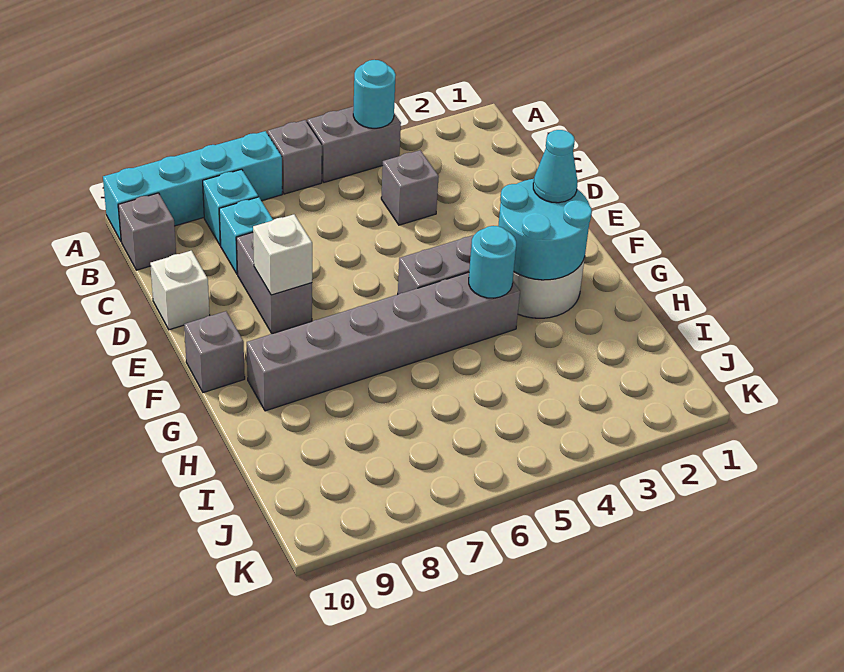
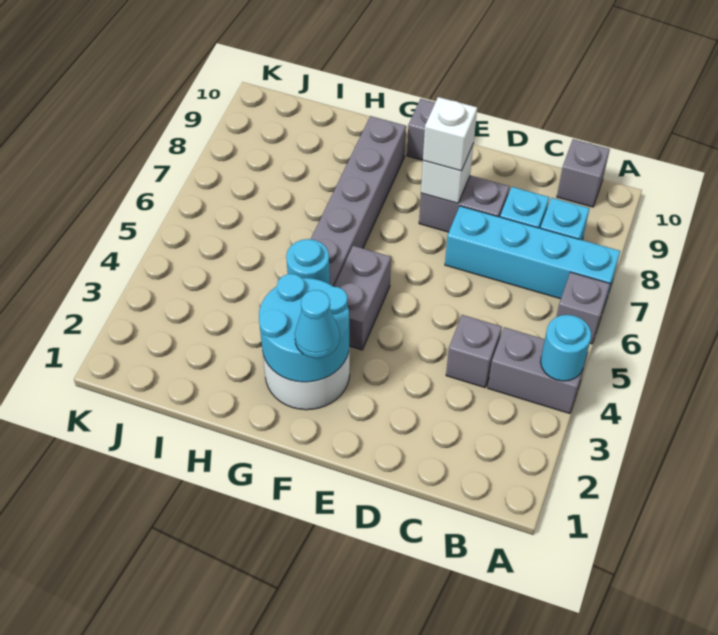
grey 1x2 brick [307,106,401,182] -> grey 1x2 brick turned to [488,327,588,414]
cyan 1x4 brick [103,131,282,241] -> cyan 1x4 brick turned to [445,206,620,303]
white 1x1 brick [150,251,210,330] -> white 1x1 brick moved to [423,97,477,171]

